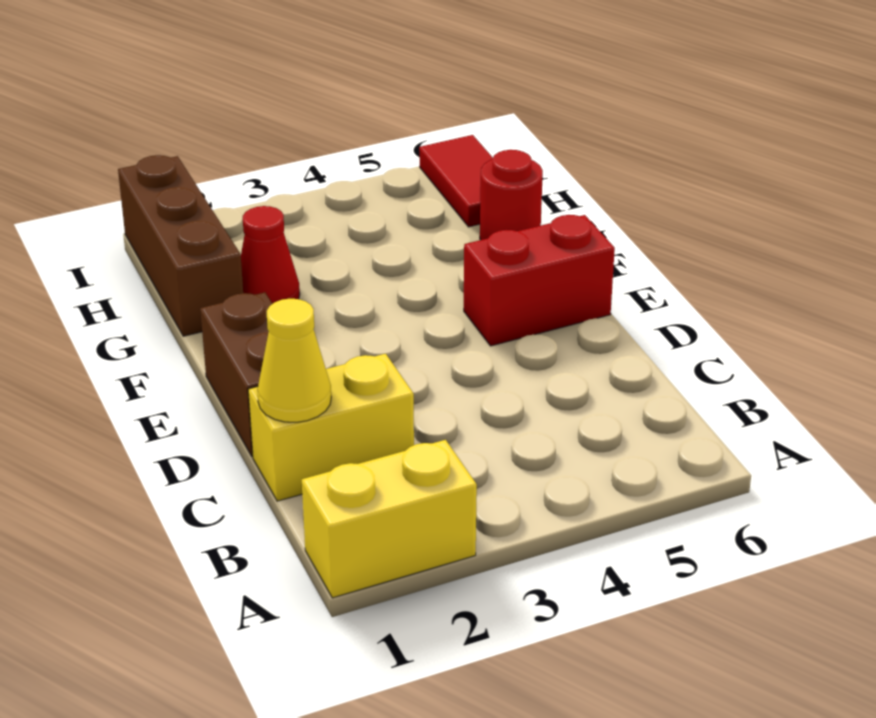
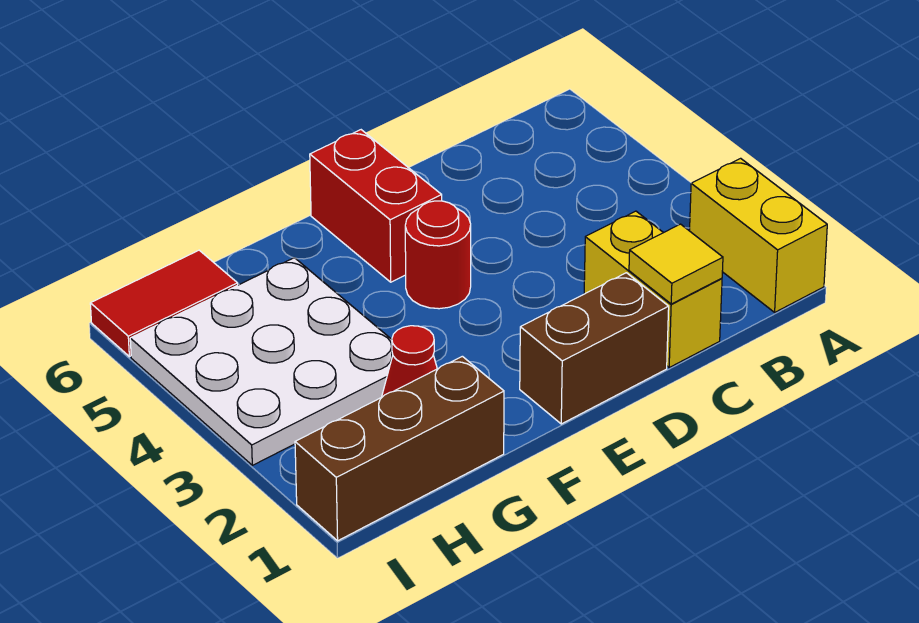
yellow 1x1 cone [257,299,331,422] -> yellow 1x1 tile [629,224,723,304]
none -> white 3x3 plate [130,258,393,465]
red 1x1 round brick [480,150,543,240] -> red 1x1 round brick moved to [405,201,471,309]

